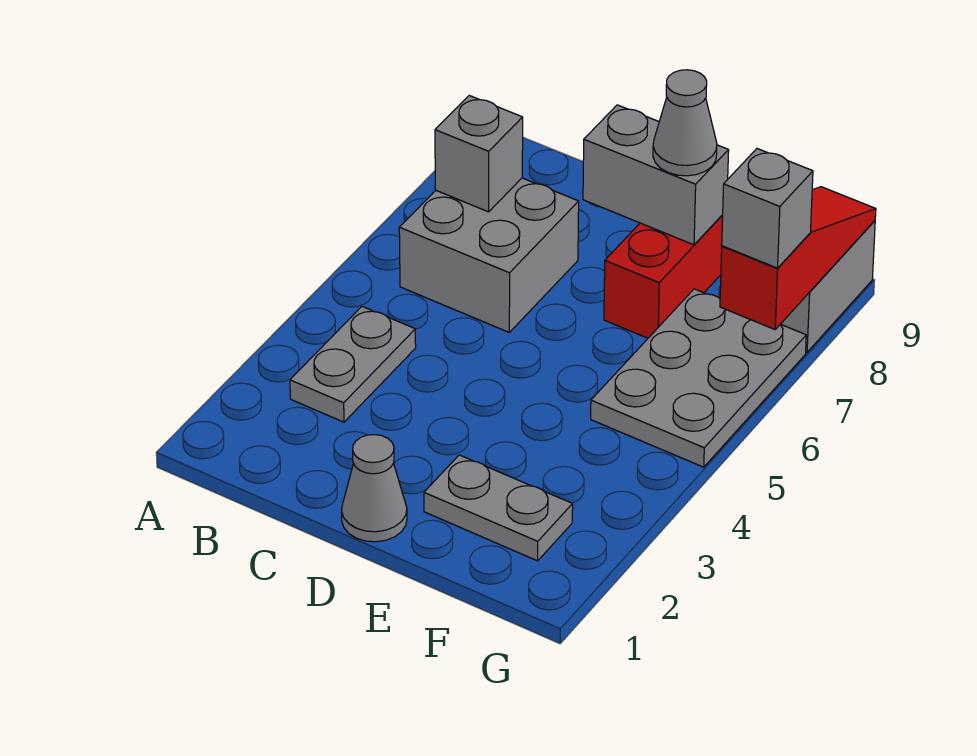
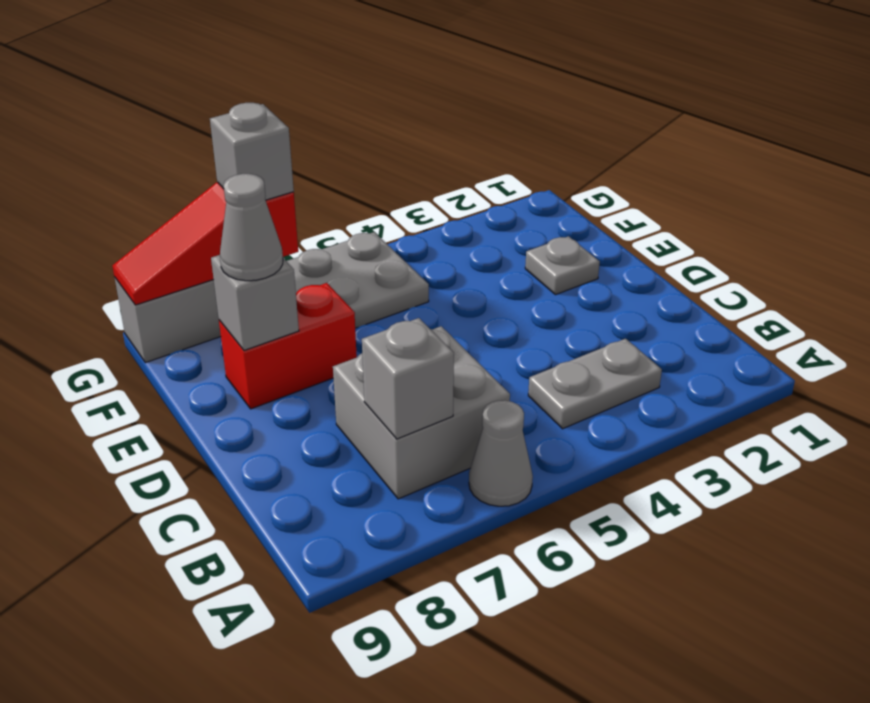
grey 1x1 cone [342,435,407,542] -> grey 1x1 cone moved to [469,400,533,506]
grey 1x2 brick [583,105,729,245] -> grey 1x1 brick [211,255,299,350]
grey 1x2 plate [424,455,573,561] -> grey 1x1 plate [525,236,600,295]

